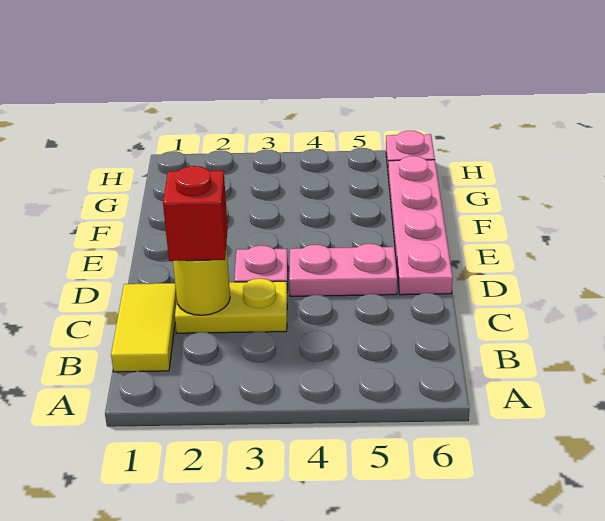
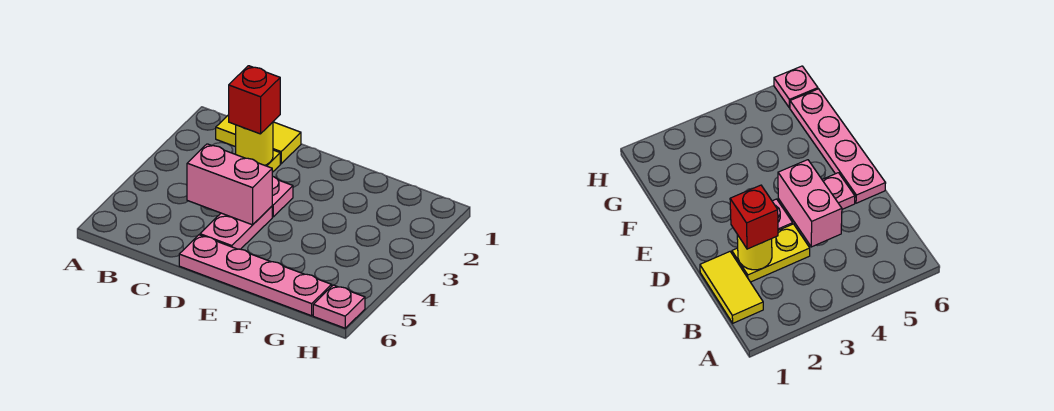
none -> pink 1x2 brick [187,144,272,225]

